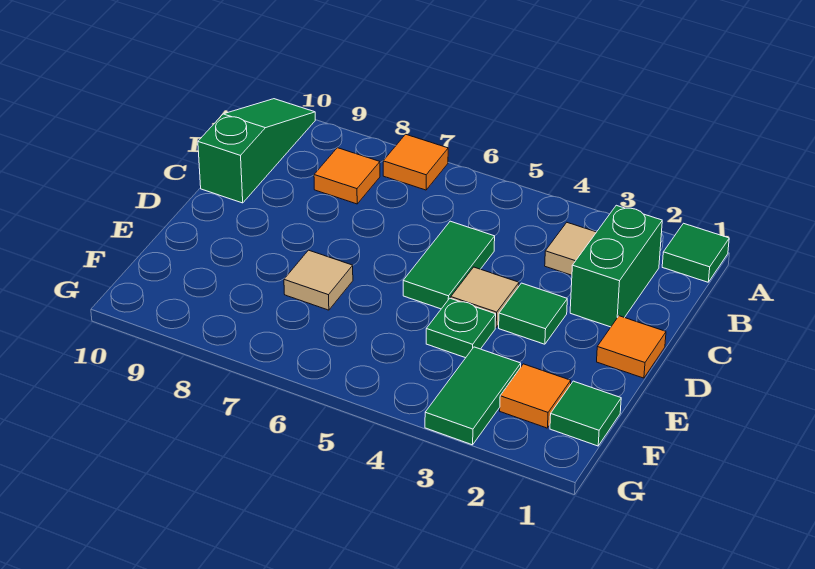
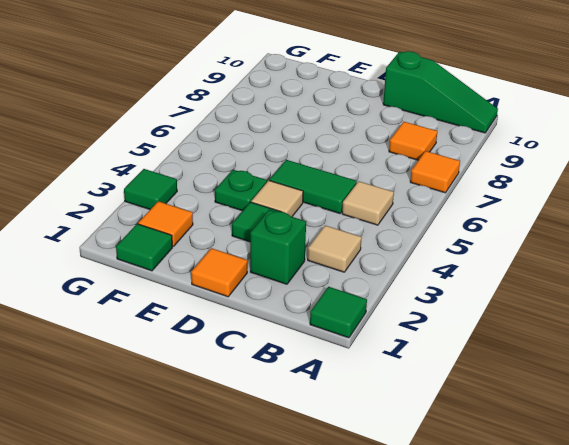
green 1x2 brick [570,205,662,327] -> green 1x1 brick [250,210,306,284]
tan 1x1 tile [284,250,353,310] -> tan 1x1 tile moved to [342,181,394,225]
green 1x2 tile [425,347,521,445] -> green 1x1 tile [124,169,177,209]

